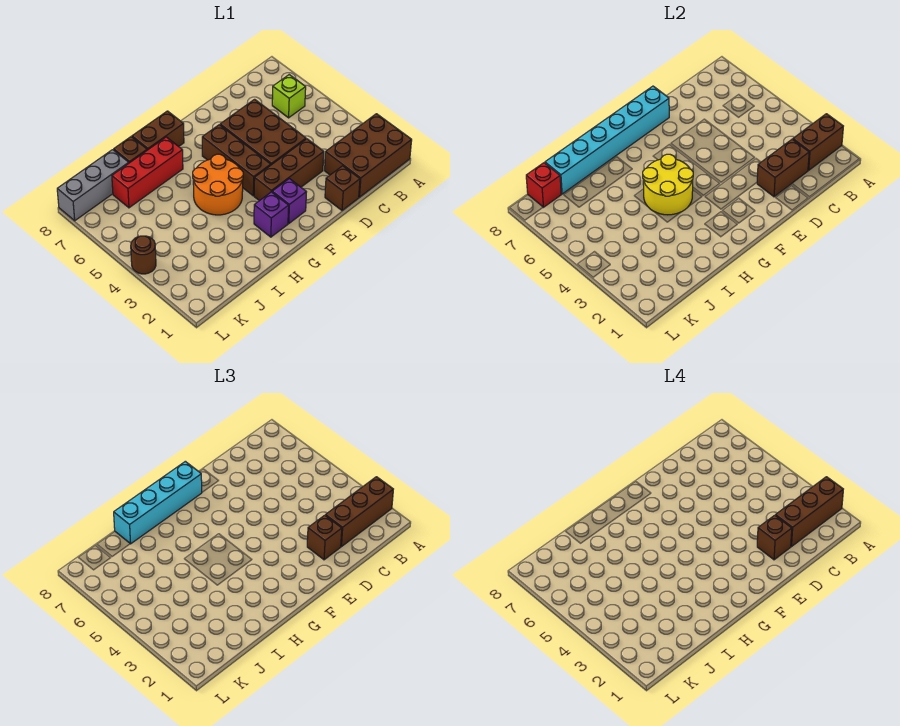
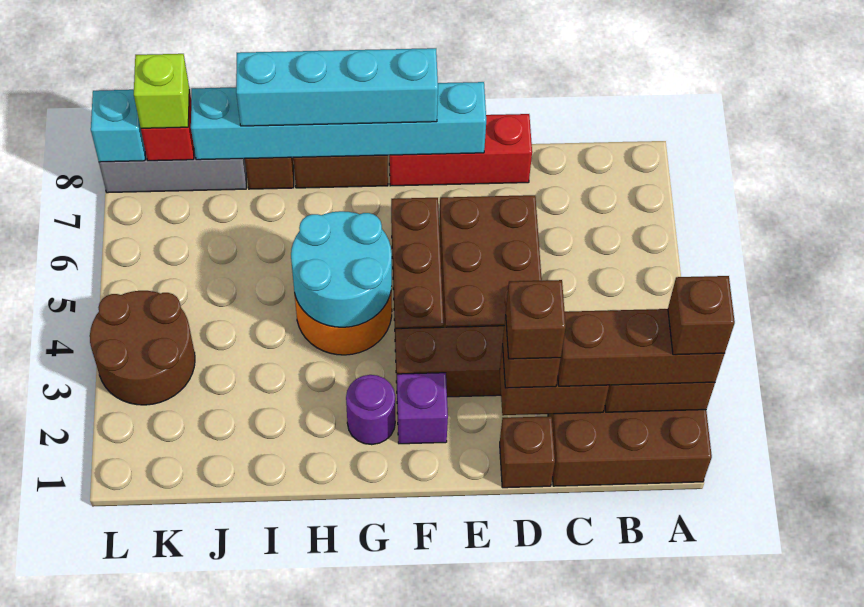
brown 1x3 brick [776,477,843,547] -> brown 1x1 brick [668,276,735,355]
lime 1x1 brick [272,75,306,118] -> lime 1x1 brick moved to [134,54,189,128]
purple 1x1 brick [254,192,289,237] -> purple 1x1 round brick [346,375,395,445]
yellow 2x2 round brick [643,154,693,215] -> cyan 2x2 round brick [291,211,392,327]
red 1x3 brick [112,137,183,208] -> red 1x3 brick moved to [389,114,532,186]
brown 1x1 round brick [131,236,156,274] -> brown 2x2 round brick [90,291,195,405]
none -> cyan 1x1 brick [91,90,145,162]

